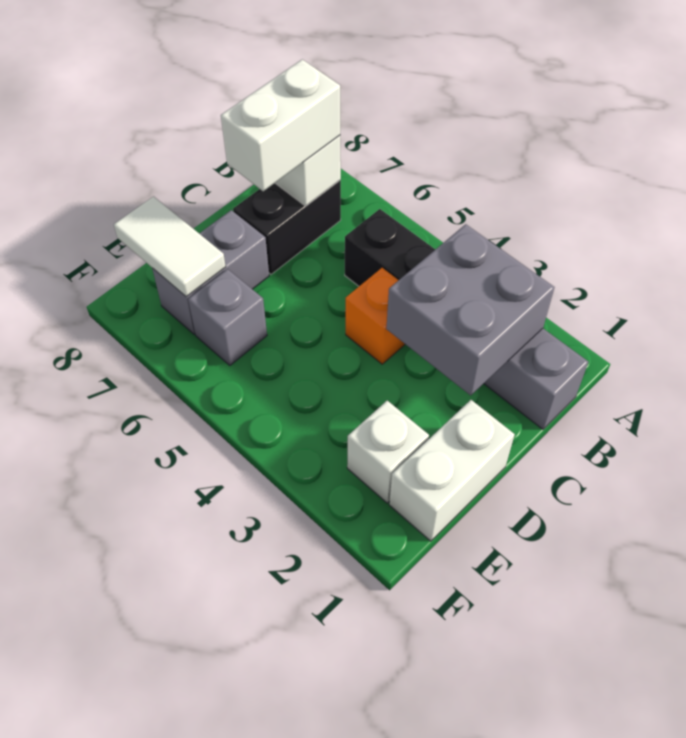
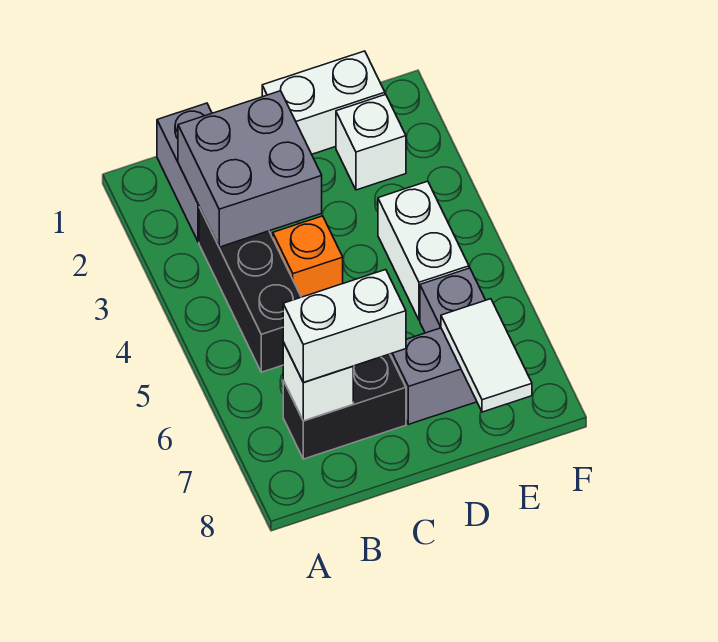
none -> white 1x2 brick [378,181,469,320]

